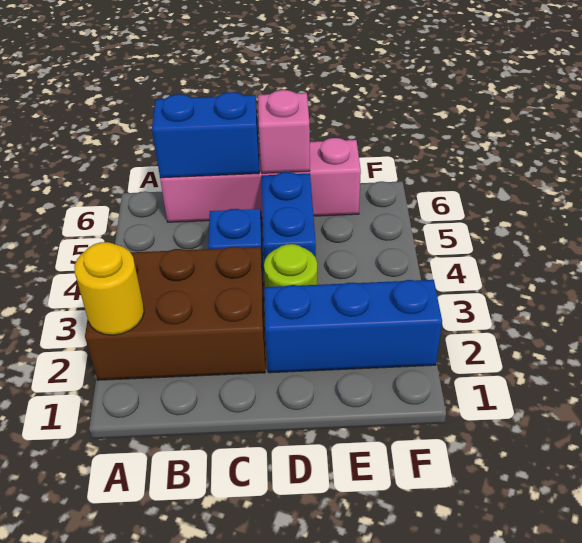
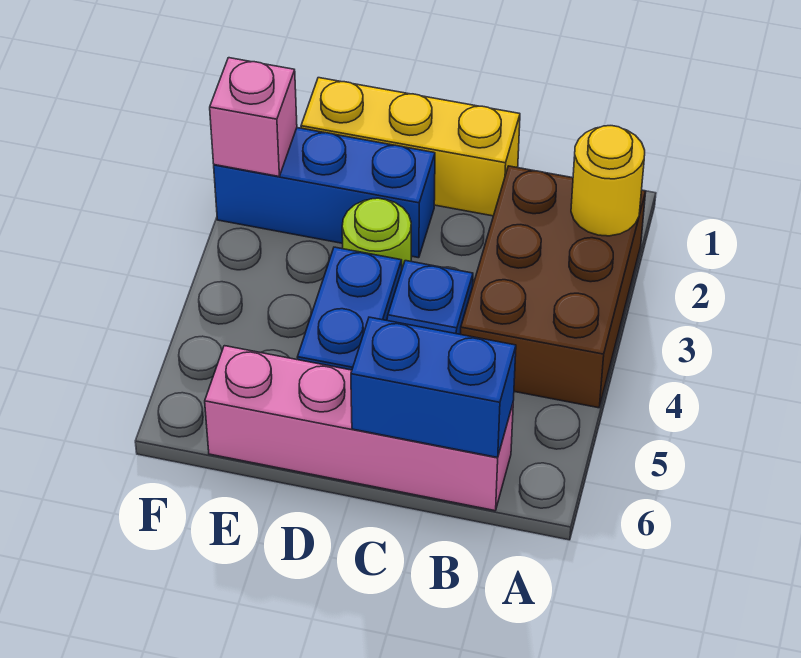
brown 2x3 brick [85,247,265,380] -> brown 2x3 brick turned to [461,166,646,408]
none -> yellow 1x3 brick [301,78,520,216]
pink 1x1 brick [258,90,310,173] -> pink 1x1 brick moved to [210,58,297,176]

